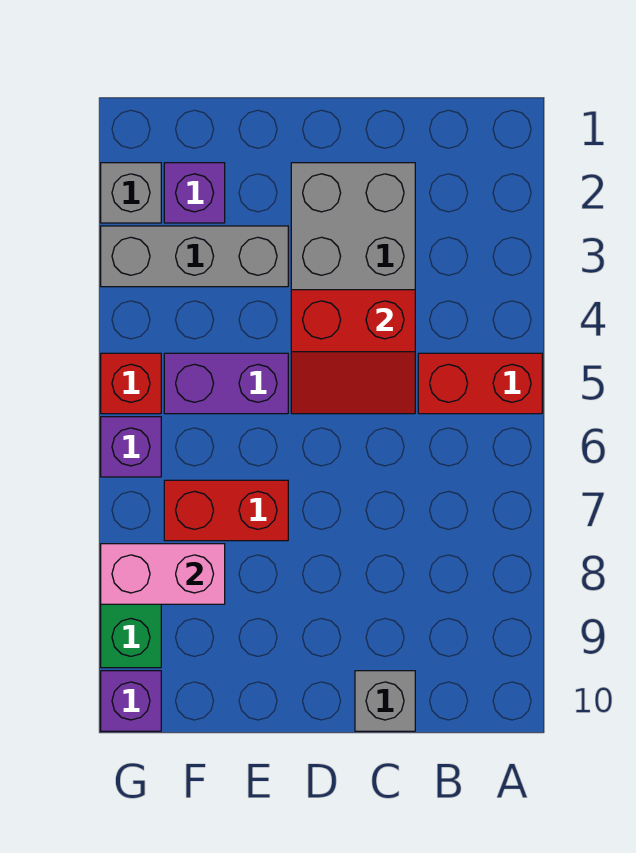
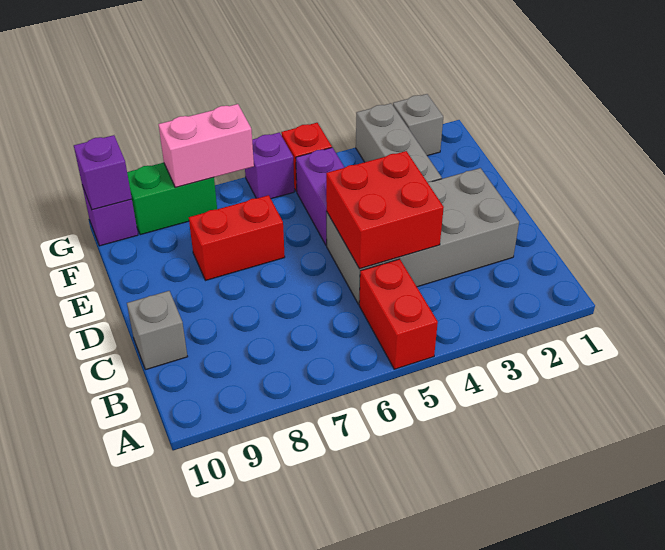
red 2x2 slope [291,290,415,414] -> red 2x2 brick [326,151,444,269]
red 1x2 brick [164,480,288,541] -> red 1x2 brick turned to [189,195,285,280]
purple 1x1 brick [164,163,225,223] -> purple 1x1 brick moved to [74,135,132,210]
pink 1x2 brick [101,544,225,604] -> pink 1x2 brick turned to [158,104,254,187]

